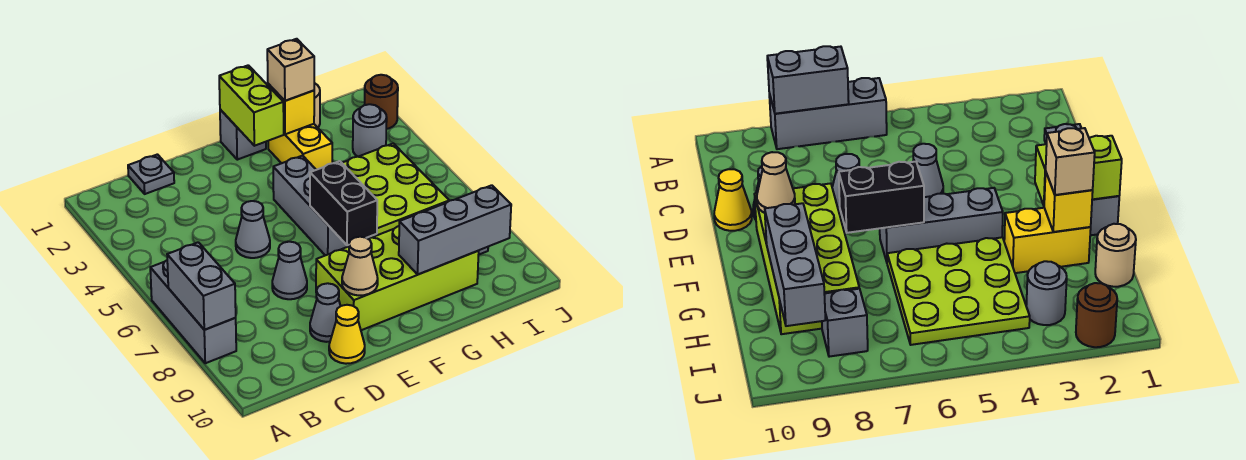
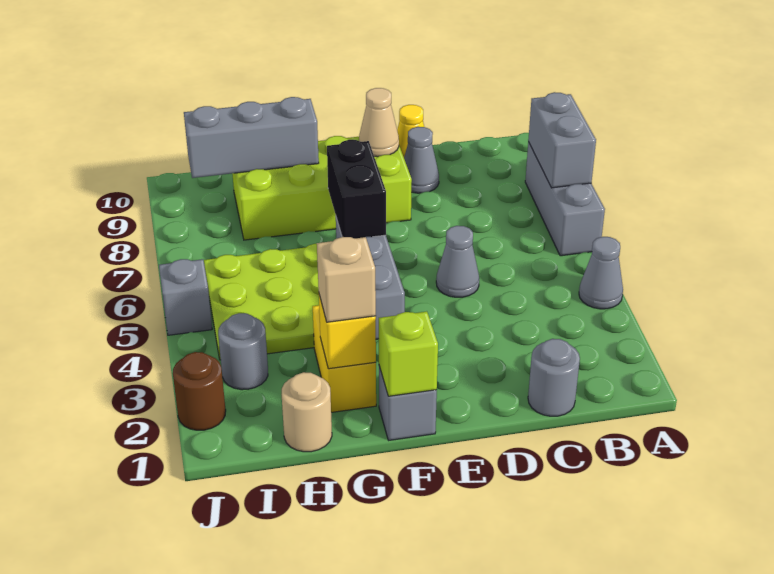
grey 1x1 plate [128,154,174,194] -> grey 1x1 round brick [528,339,580,416]
grey 1x1 cone [272,242,307,299] -> grey 1x1 cone moved to [579,237,623,309]
lime 1x2 brick [219,65,284,146] -> lime 1x1 brick [379,311,438,396]
grey 1x1 brick [822,289,868,357] -> grey 1x1 brick moved to [159,259,212,335]

